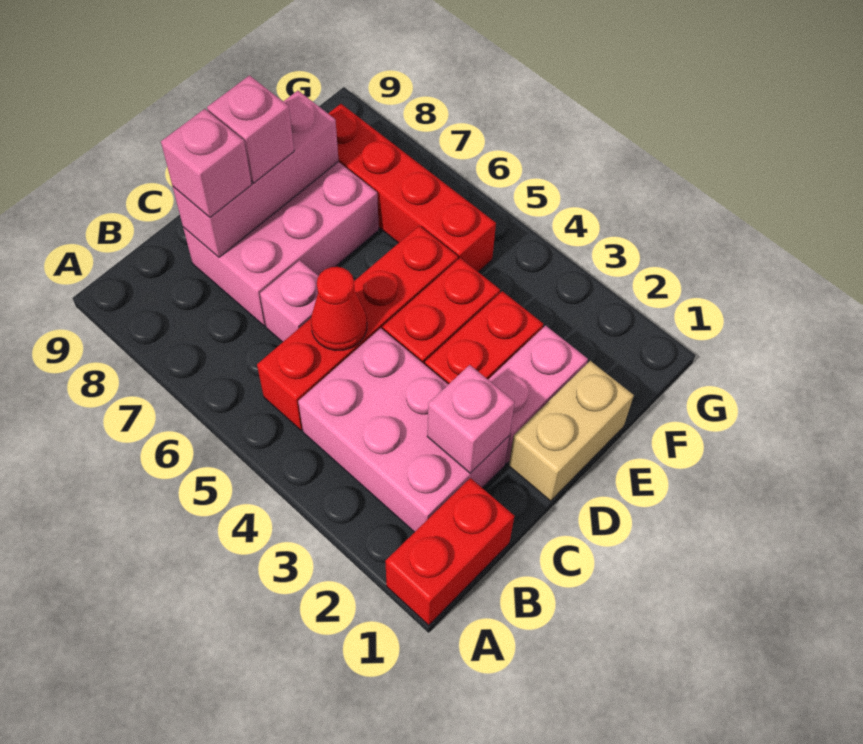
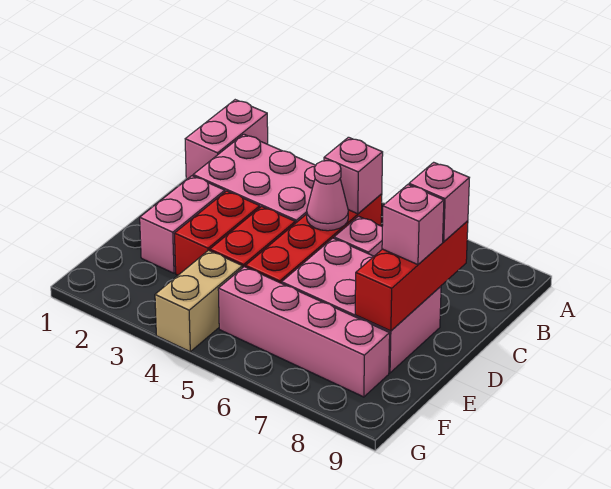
red 1x2 brick [385,478,514,625] -> pink 1x2 brick [185,100,268,179]
pink 1x1 brick [427,365,515,473] -> pink 1x1 brick moved to [324,137,383,214]
red 1x1 cone [311,267,367,351] -> pink 1x1 cone [307,161,348,231]
pink 2x3 brick [183,162,379,326] -> pink 2x3 brick turned to [282,238,441,373]
pink 1x3 brick [173,91,339,257] -> red 1x3 brick [355,221,468,331]
tan 1x2 brick [509,361,634,501] -> tan 1x2 brick moved to [155,250,242,352]
red 1x4 brick [328,104,496,272] -> pink 1x4 brick [218,267,390,397]

